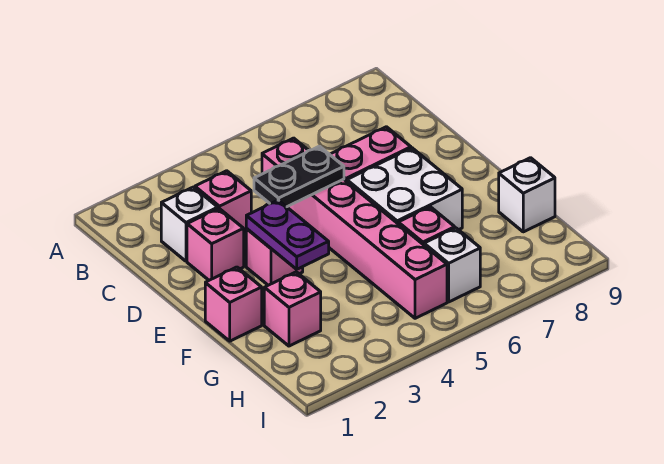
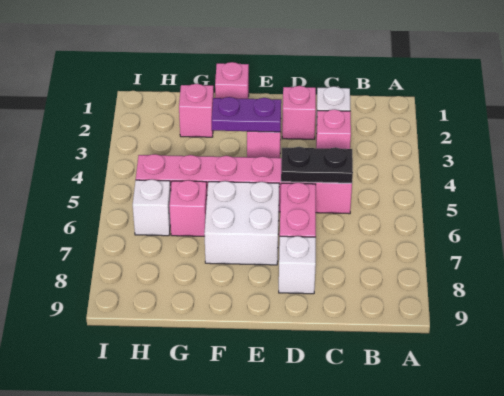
black 1x2 plate [254,146,344,207] -> black 1x2 plate turned to [281,147,353,183]
white 1x1 brick [499,158,555,232] -> white 1x1 brick moved to [279,236,316,294]

